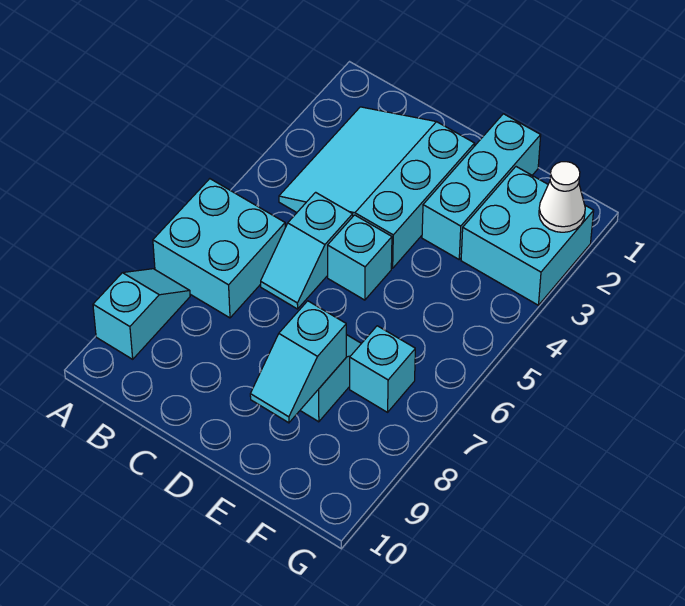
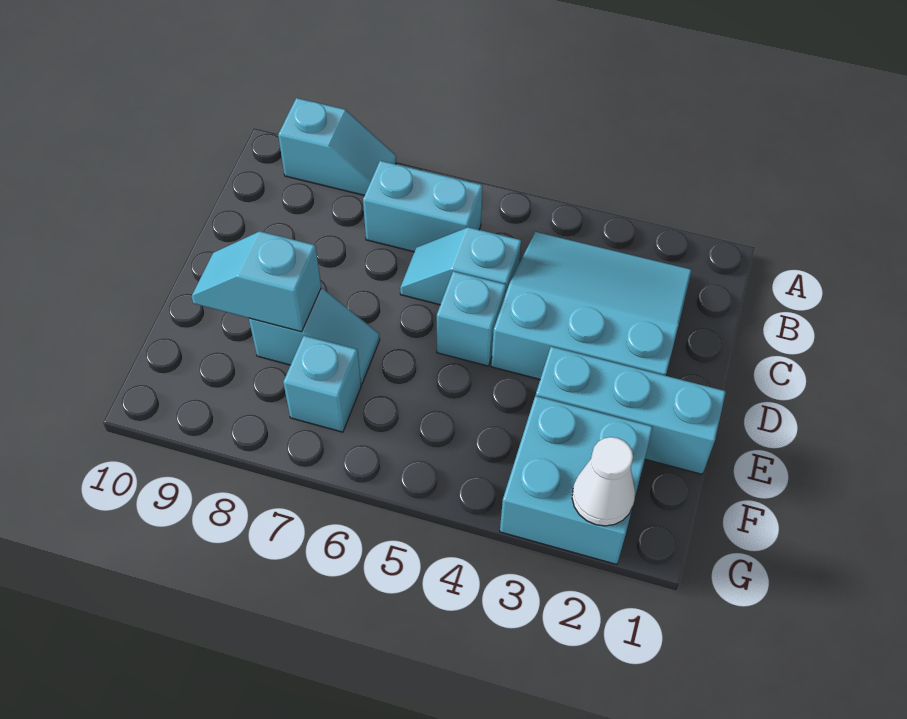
cyan 2x2 brick [153,179,285,318] -> cyan 1x2 brick [363,161,482,252]

